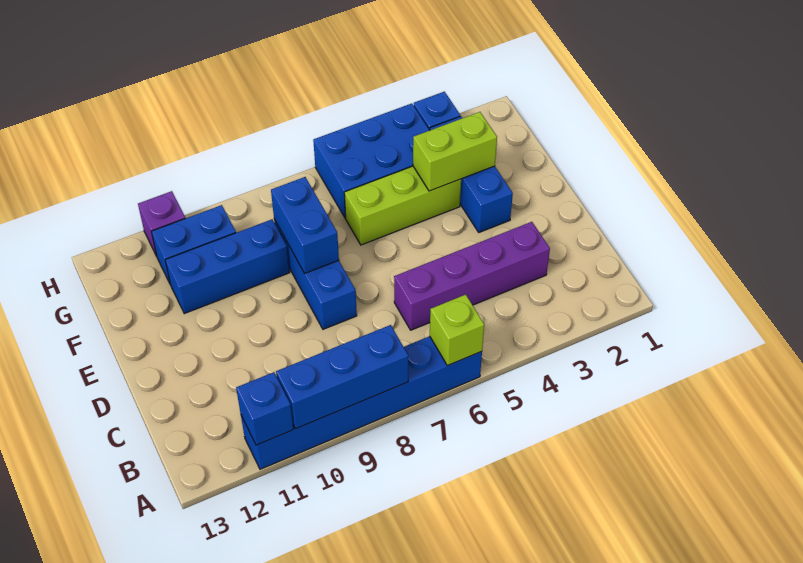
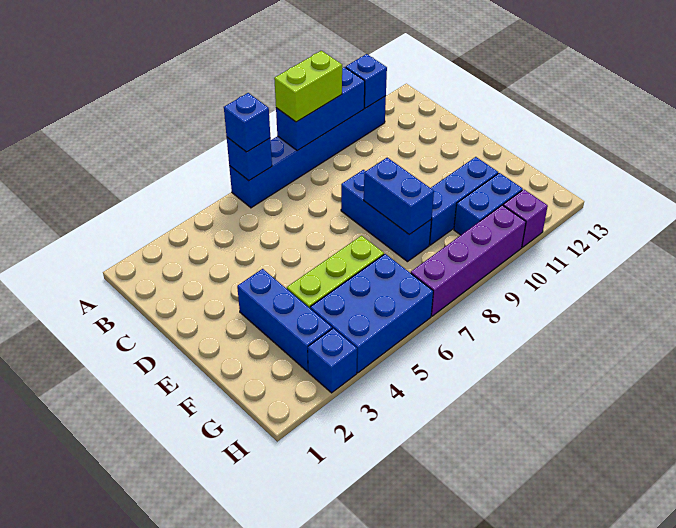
lime 1x1 brick [430,295,484,366] -> blue 1x1 brick [227,137,272,181]
none -> blue 1x1 brick [224,93,270,152]
purple 1x4 brick [394,222,550,330] -> purple 1x4 brick moved to [411,205,526,316]
lime 1x2 brick [413,112,497,191] -> lime 1x2 brick moved to [274,51,342,122]

